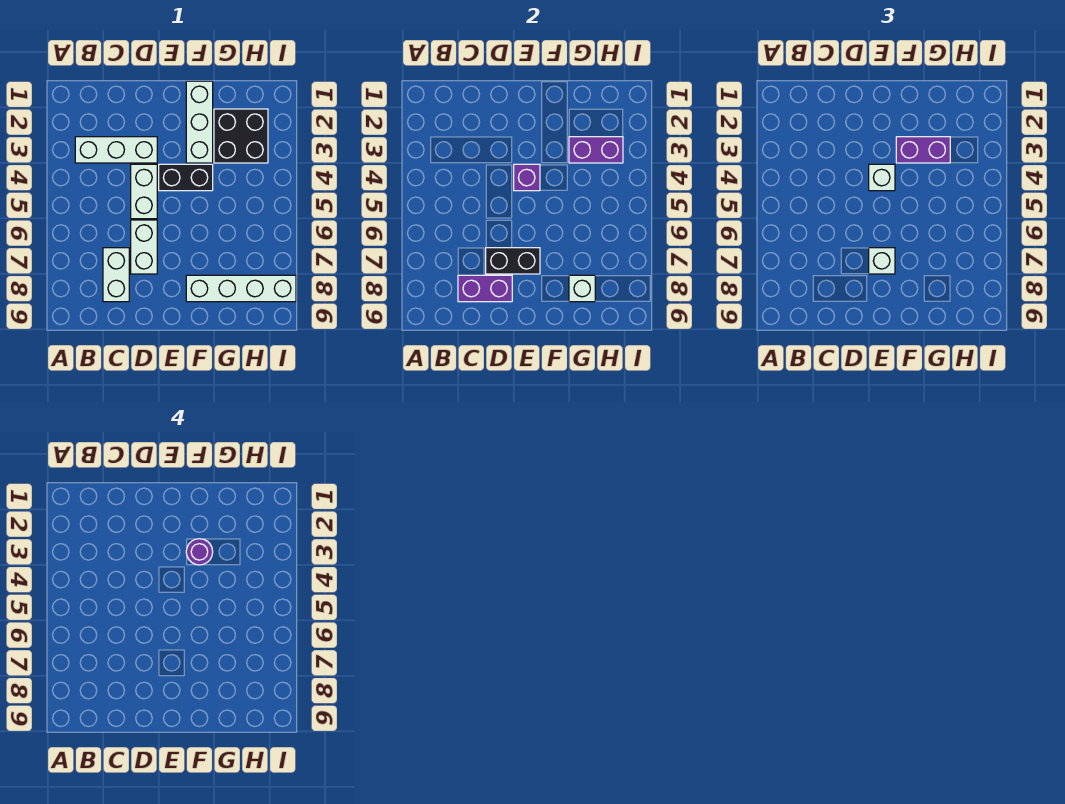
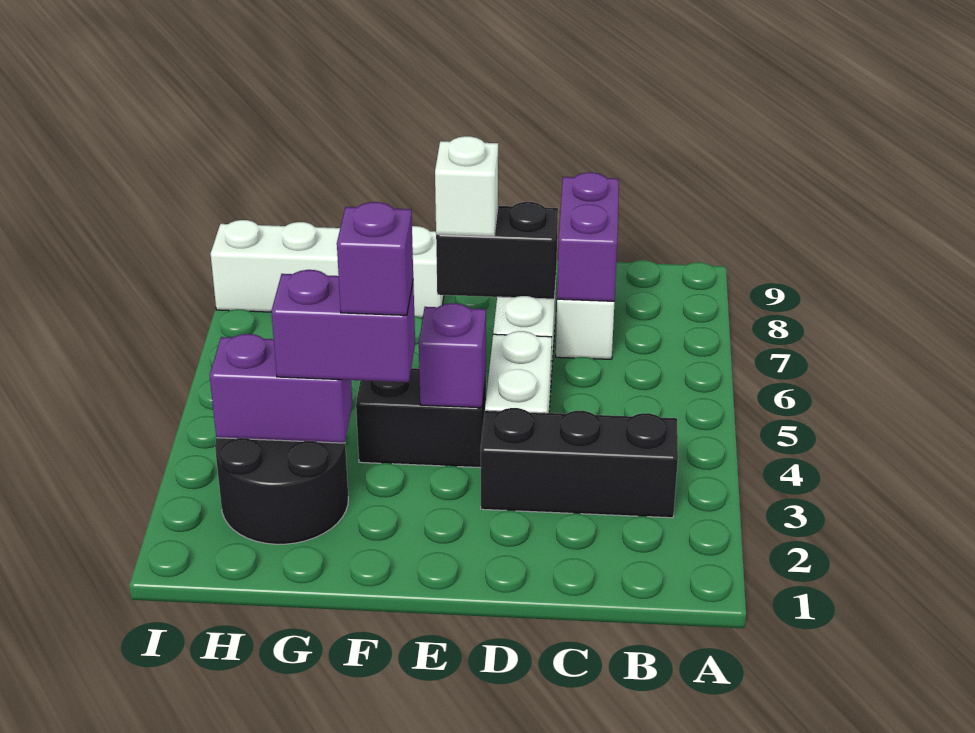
white 1x3 brick [75,137,157,163] -> black 1x3 brick [480,408,678,518]
purple 1x2 brick [458,275,512,302] -> purple 1x2 brick turned to [557,172,619,301]
white 1x1 brick [869,164,895,191] -> none
white 1x3 brick [186,81,213,163] -> none
purple 1x1 round brick [186,539,213,565] -> purple 1x1 brick [337,202,413,315]
black 2x2 brick [214,109,268,163] -> black 2x2 round brick [215,438,348,544]
white 1x1 brick [569,275,595,302] -> none

